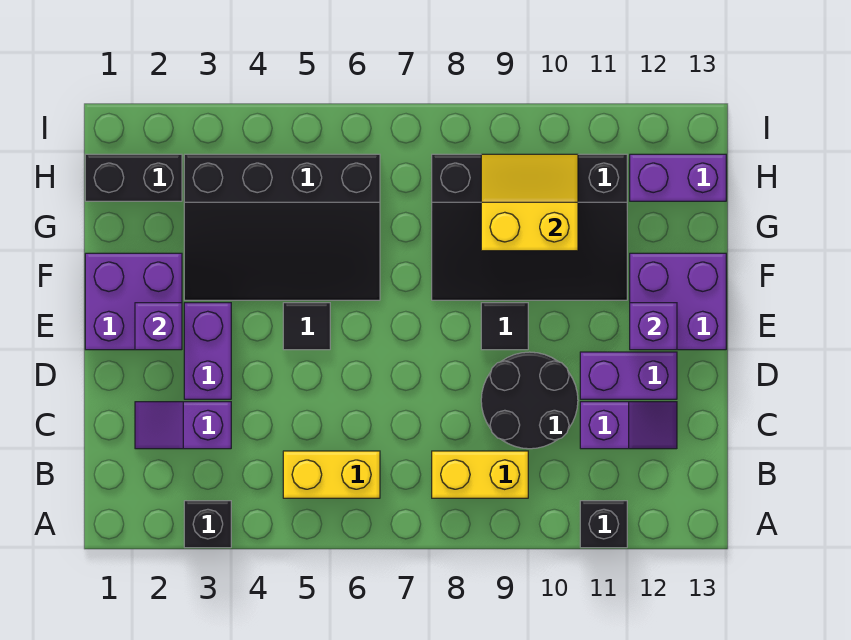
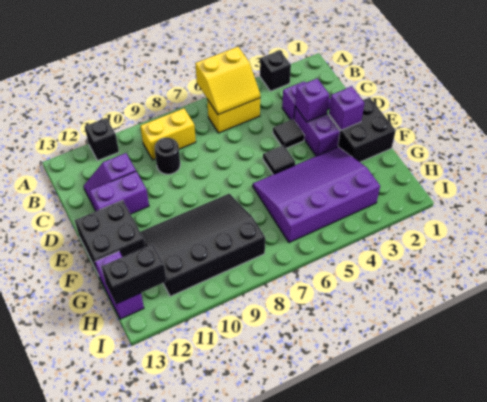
black 2x2 round brick [481,352,578,449] -> black 1x1 round brick [155,138,180,174]
purple 2x2 brick [85,253,182,350] -> black 2x2 brick [329,97,396,162]
black 1x1 tile [481,303,528,350] -> black 1x1 tile moved to [273,119,305,148]
purple 2x2 brick [630,253,726,350] -> black 2x2 brick [75,200,145,273]
purple 1x1 brick [630,303,677,350] -> purple 1x1 brick moved to [295,79,329,122]
black 3x4 slope [184,154,380,300] -> purple 3x4 slope [253,147,380,242]
yellow 2x2 slope [481,154,578,251] -> yellow 2x2 slope moved to [195,47,260,115]
black 1x2 brick [85,154,182,201] -> black 1x2 brick moved to [101,244,167,304]
purple 1x2 brick [630,154,726,201] -> purple 1x2 brick turned to [95,251,144,319]

